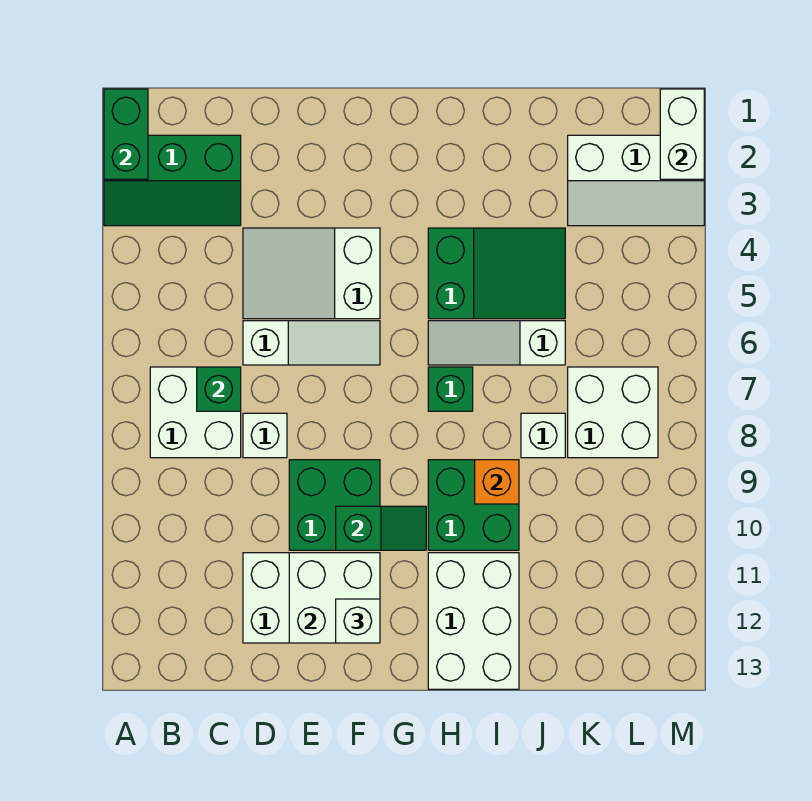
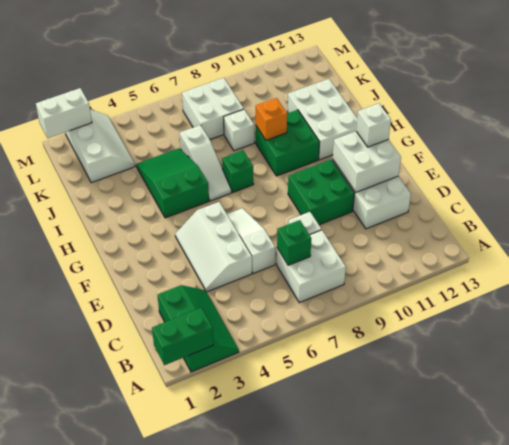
white 2x3 slope [243,228,380,319] -> white 2x3 slope turned to [175,202,252,292]
green 1x2 slope [336,506,426,550] -> none
white 2x3 brick [428,553,519,689] -> white 2x3 brick turned to [288,79,357,160]

